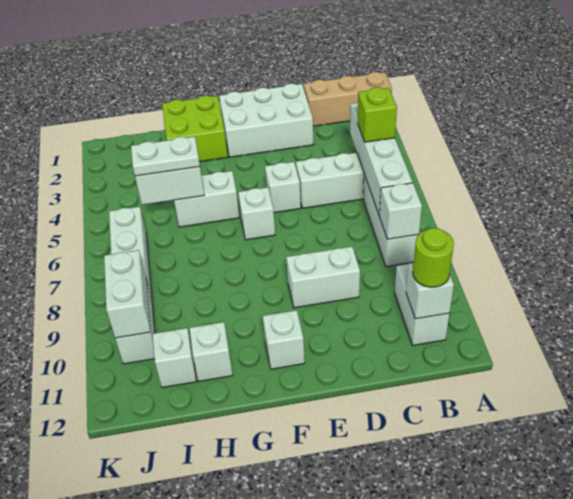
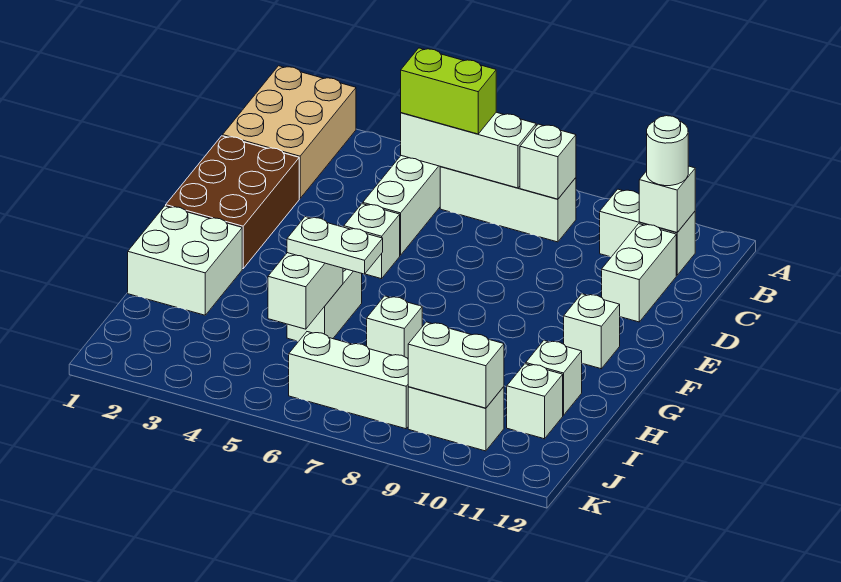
tan 1x3 brick [304,72,392,126] -> tan 2x3 brick [223,66,356,199]
white 1x4 brick [350,103,412,216] -> white 1x3 brick [401,112,536,188]
lime 1x1 brick [358,88,397,142] -> lime 1x2 brick [401,48,496,134]
lime 1x1 round brick [413,228,454,287] -> white 1x1 round brick [647,116,688,186]
white 2x3 brick [219,84,313,157] -> brown 2x3 brick [166,136,299,269]
white 1x2 brick [286,246,360,308] -> white 1x2 brick moved to [602,224,676,322]
white 1x1 brick [238,187,275,240] -> white 1x1 brick moved to [367,296,422,358]
lime 2x2 brick [162,96,228,162] -> white 2x2 brick [128,206,242,315]
white 1x2 plate [131,137,200,176] -> white 1x2 plate turned to [287,217,383,274]

